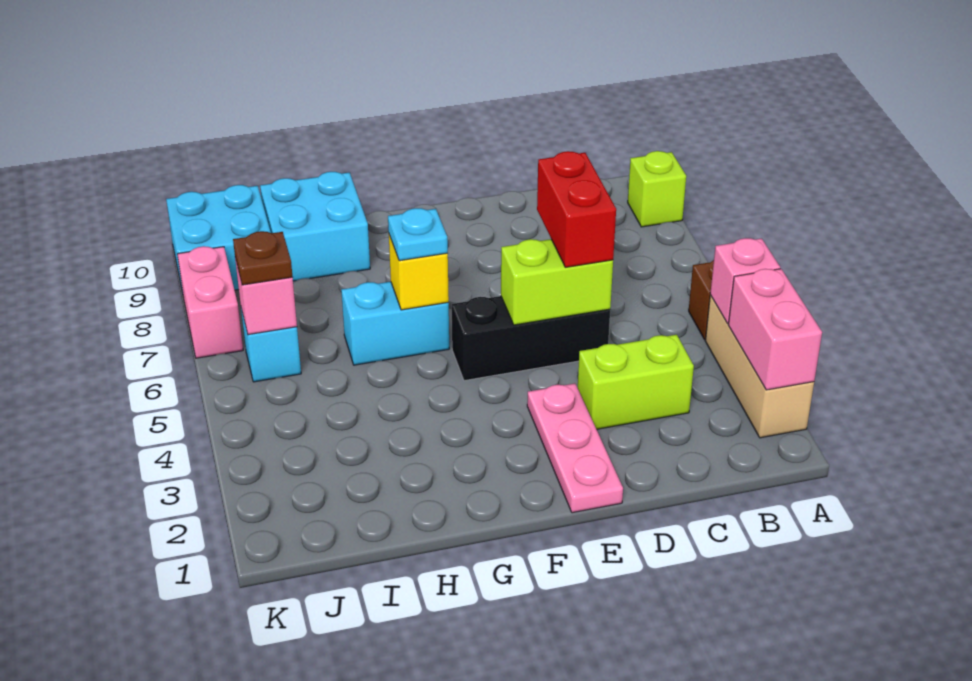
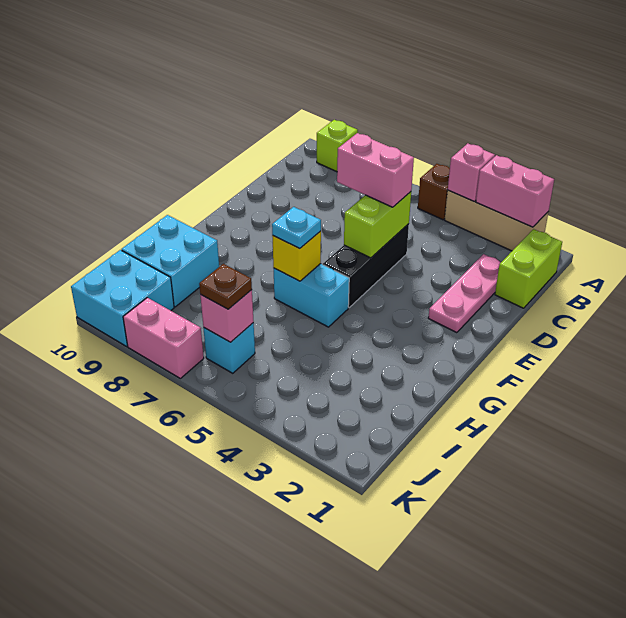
lime 1x2 brick [578,335,694,429] -> lime 1x2 brick moved to [495,229,562,308]
red 1x2 brick [537,151,616,267] -> pink 1x2 brick [337,133,414,207]
pink 1x3 plate [527,383,623,513] -> pink 1x3 plate turned to [428,254,501,333]
cyan 1x2 brick [341,282,449,365] -> cyan 1x2 brick turned to [274,264,349,327]

